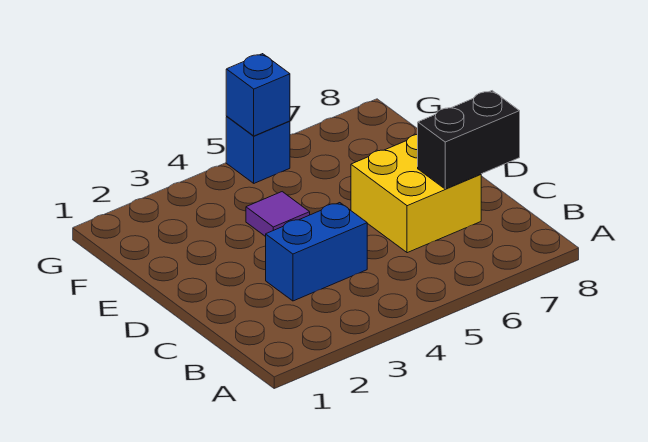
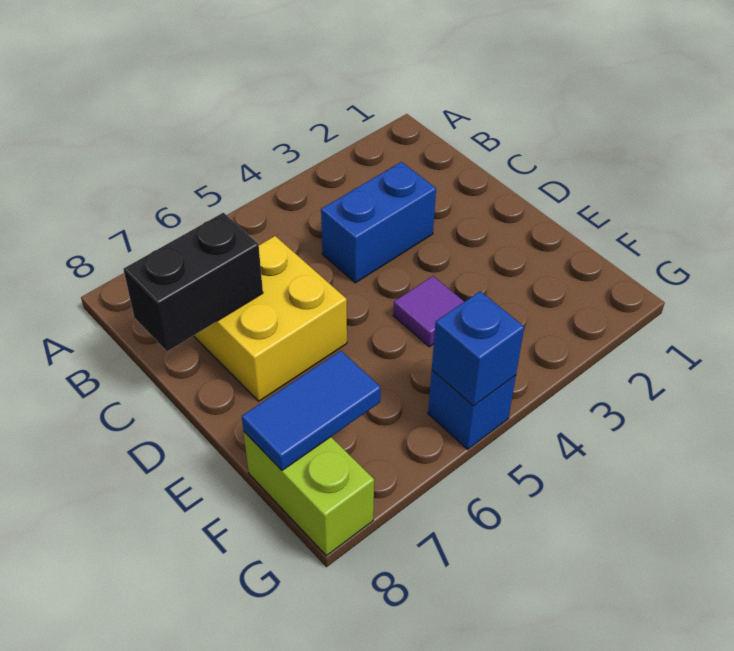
none -> blue 1x2 tile [242,351,381,470]
none -> lime 1x2 brick [244,432,374,556]

